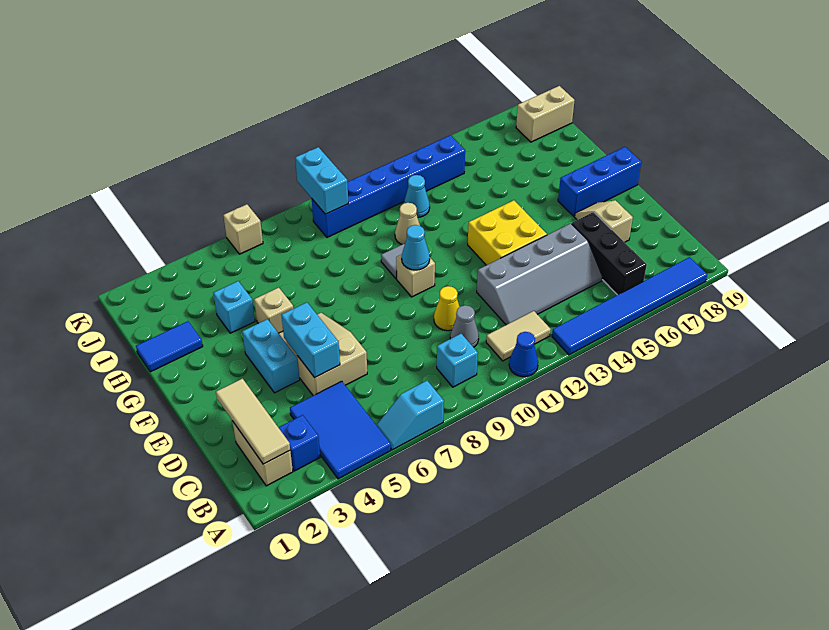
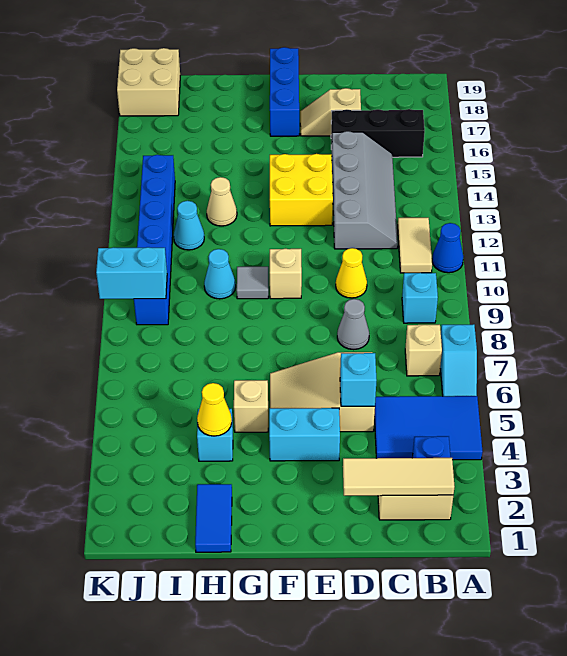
blue 1x6 tile [552,257,707,355] -> none
grey 1x1 cone [450,305,479,347] -> grey 1x1 cone moved to [337,299,369,350]
cyan 1x2 brick [282,302,340,378] -> cyan 1x1 brick [340,353,376,406]
cyan 1x1 cone [402,225,430,270] -> cyan 1x1 cone moved to [204,249,236,299]
none -> yellow 1x1 cone [197,383,232,436]
tan 1x1 cone [395,203,420,244] -> tan 1x1 cone moved to [207,177,237,226]
tan 1x2 brick [516,86,575,142] -> tan 2x2 brick [117,48,180,116]
tan 1x1 brick [223,204,263,254] -> tan 1x1 brick moved to [405,325,442,376]

